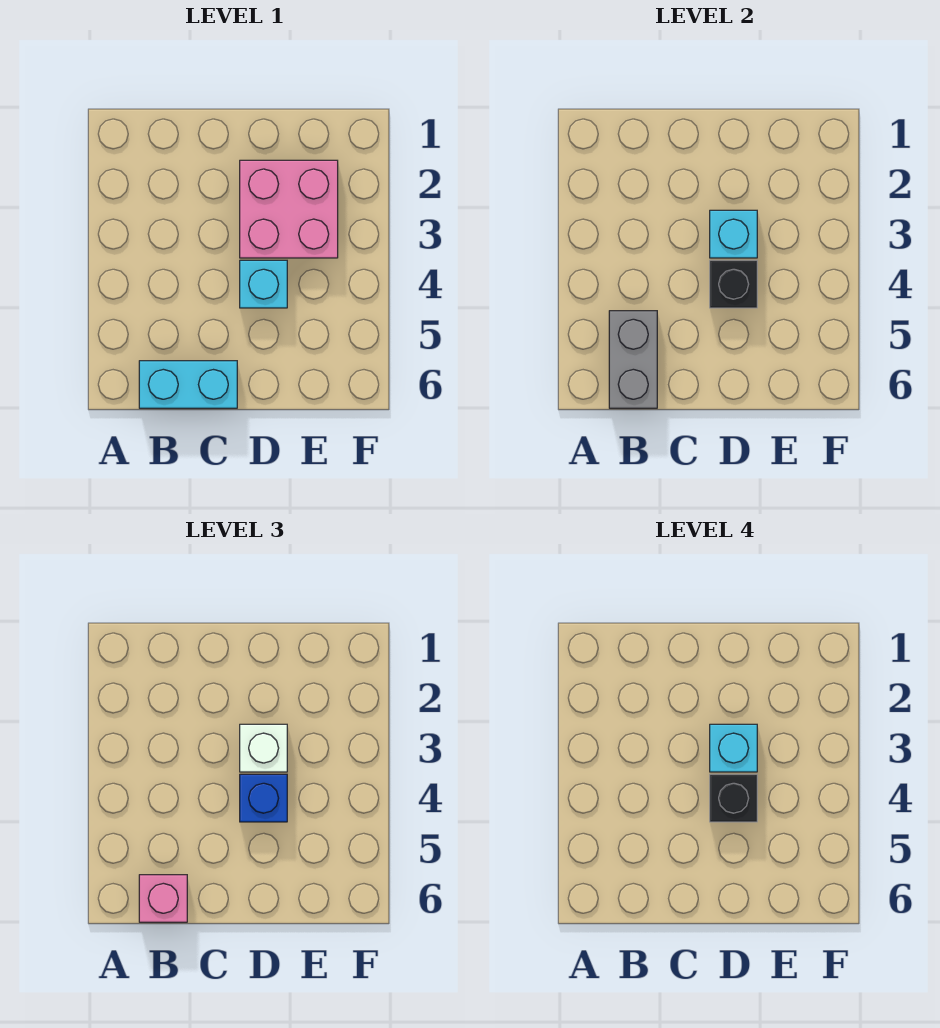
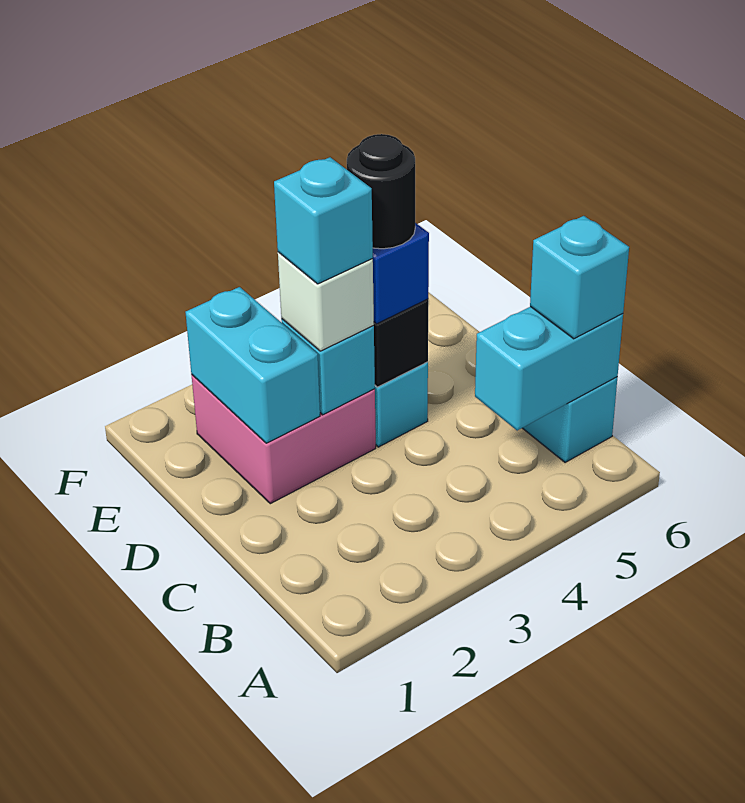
grey 1x2 brick [609,311,657,408] -> cyan 1x2 brick [475,307,623,431]
pink 1x1 brick [139,875,187,922] -> cyan 1x1 brick [530,216,629,339]
none -> cyan 1x2 brick [185,287,320,443]
black 1x1 brick [710,774,757,822] -> black 1x1 round brick [347,134,415,249]

